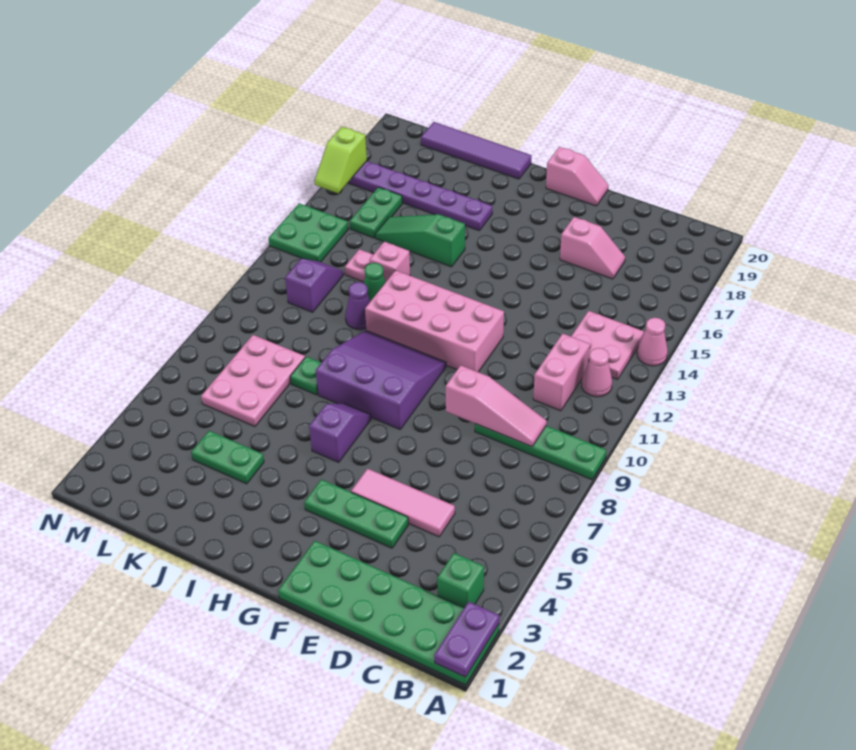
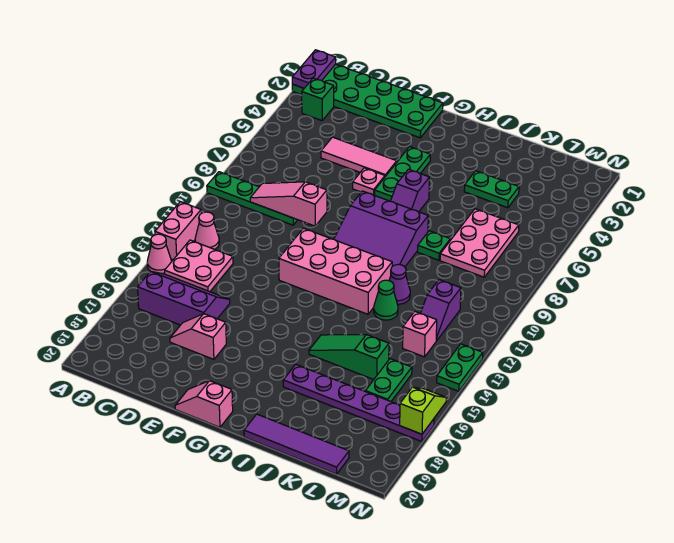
none -> purple 2x3 slope [138,271,230,325]
pink 1x2 brick [533,334,590,411] -> pink 1x2 brick moved to [155,202,201,260]
green 1x3 plate [304,479,408,548] -> green 1x3 plate turned to [375,147,430,201]
green 1x3 slope [375,214,465,267] -> green 1x3 slope turned to [309,335,389,380]
pink 1x1 brick [370,242,410,282] -> pink 1x1 brick moved to [403,312,437,357]
pink 1x1 plate [345,249,373,282] -> pink 1x1 plate moved to [353,168,385,195]
green 2x2 plate [269,203,348,262] -> green 1x2 plate [437,344,483,391]

